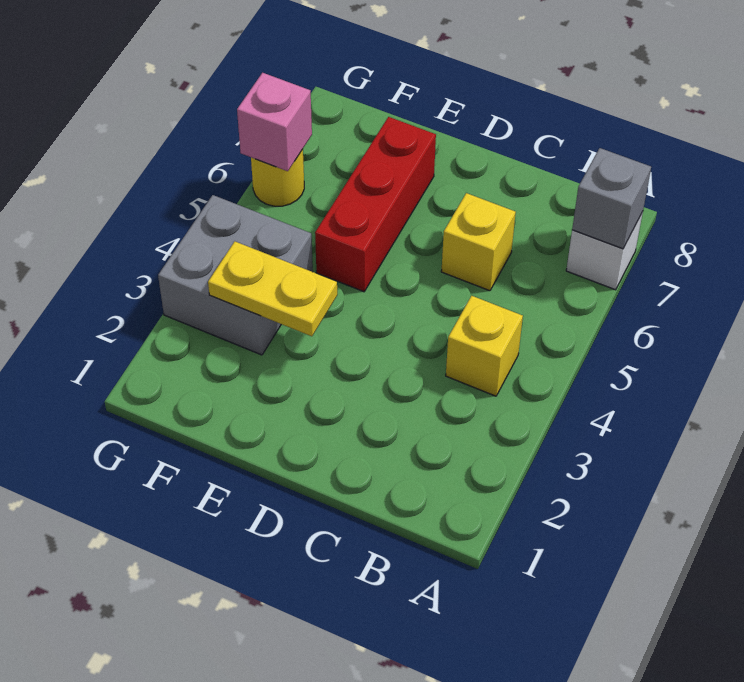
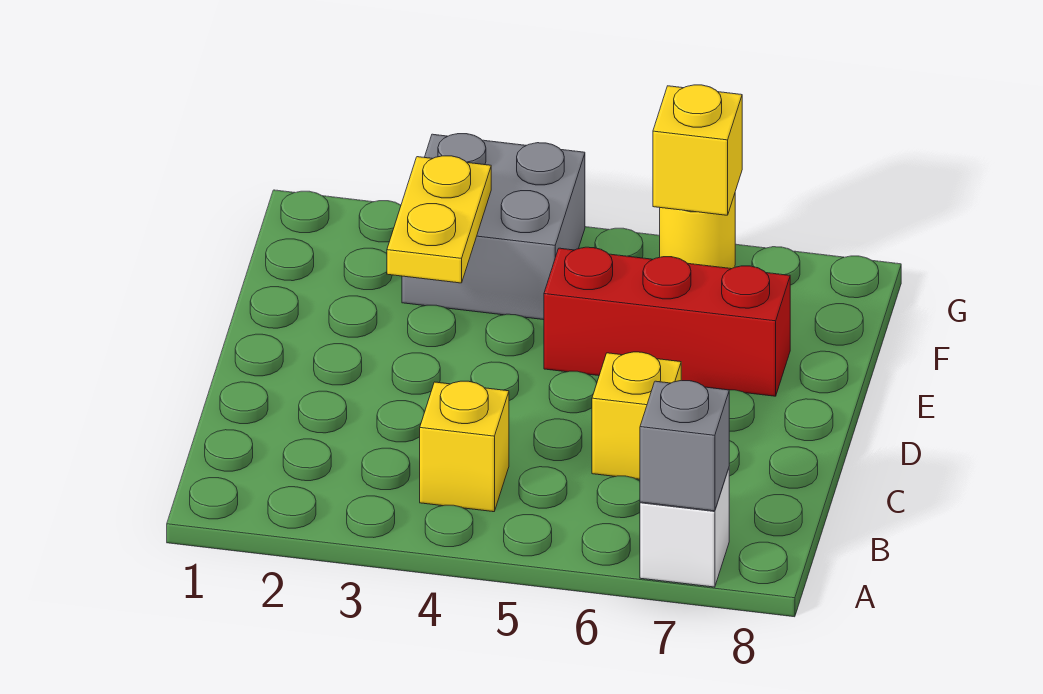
pink 1x1 brick [237,73,312,171] -> yellow 1x1 brick [653,85,742,215]

